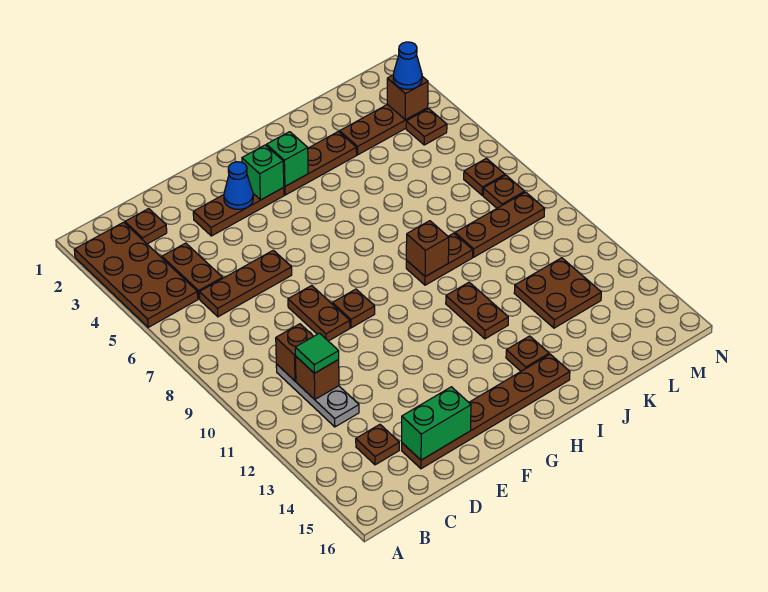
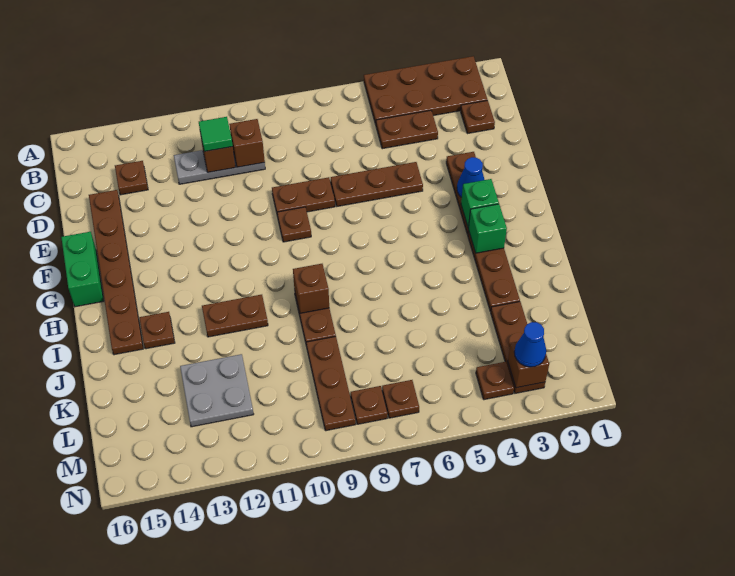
brown 1x3 plate [200,250,292,317] -> brown 1x3 plate turned to [331,162,423,206]
green 1x2 brick [402,387,471,460] -> green 1x2 brick moved to [61,232,104,307]
brown 2x2 plate [514,258,601,328] -> grey 2x2 plate [180,354,254,427]

